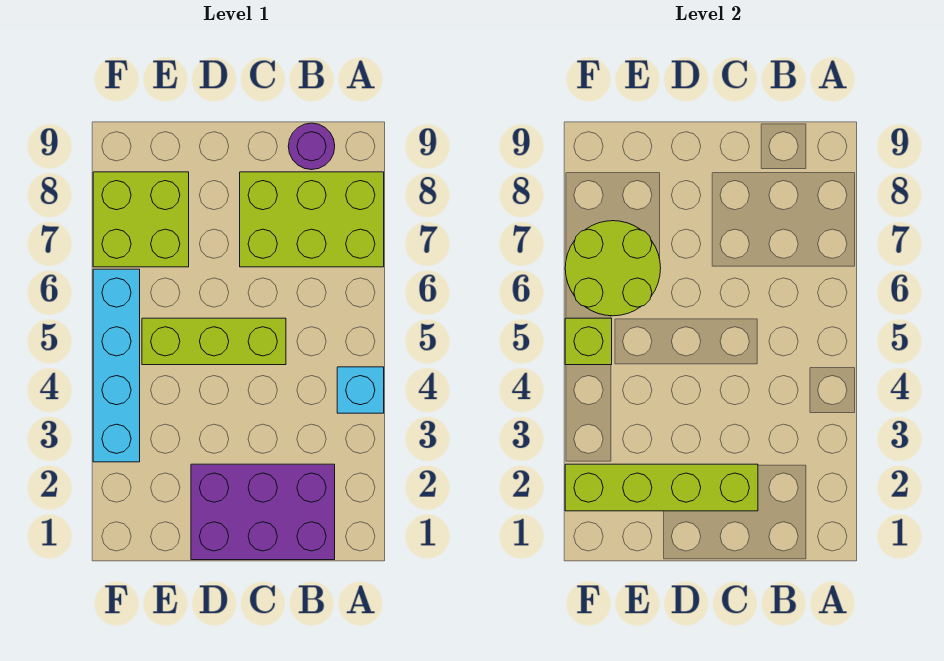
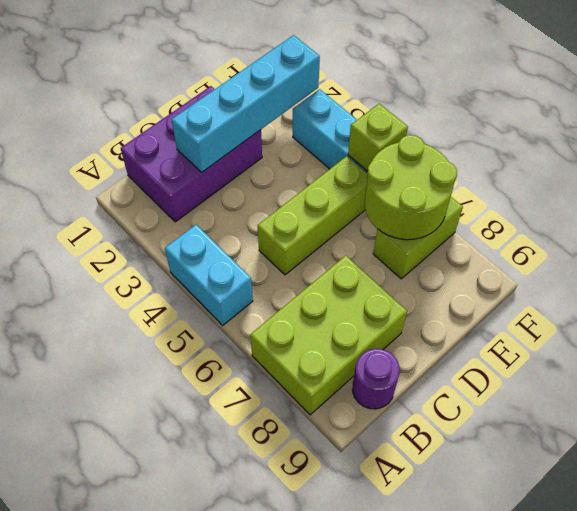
cyan 1x1 brick [337,367,384,413] -> cyan 1x2 brick [165,225,253,325]
lime 1x4 brick [565,464,758,511] -> cyan 1x4 brick [172,35,320,172]
lime 2x2 brick [93,172,189,267] -> lime 1x2 brick [373,197,463,279]

